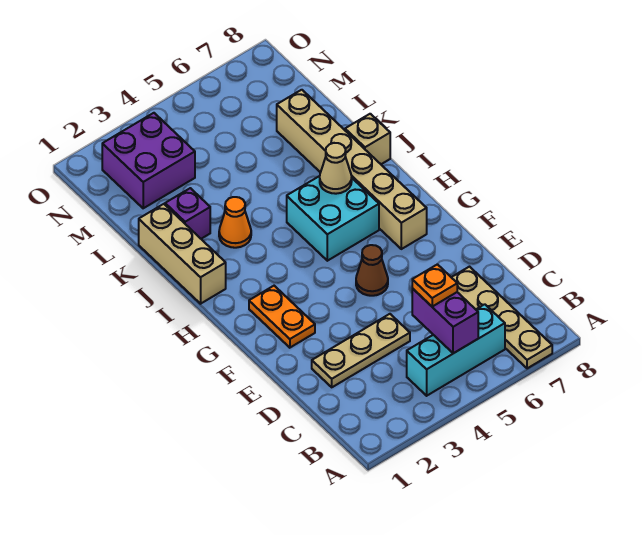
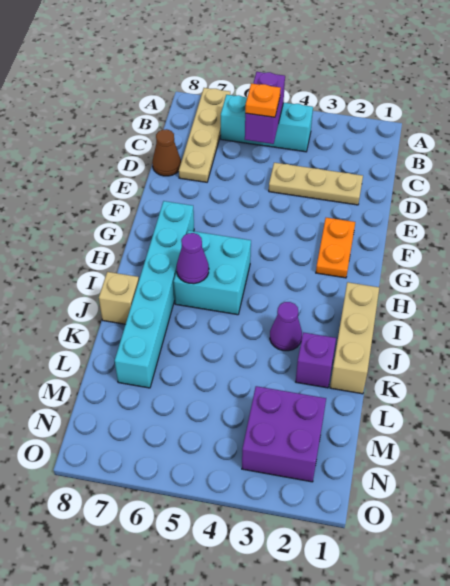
brown 1x1 cone [356,245,388,296] -> brown 1x1 cone moved to [152,129,181,176]
tan 1x6 brick [277,90,427,249] -> cyan 1x6 brick [114,201,194,388]
tan 1x1 cone [320,143,352,194] -> purple 1x1 cone [177,233,209,284]
orange 1x1 cone [219,197,251,248] -> purple 1x1 cone [270,302,302,351]

